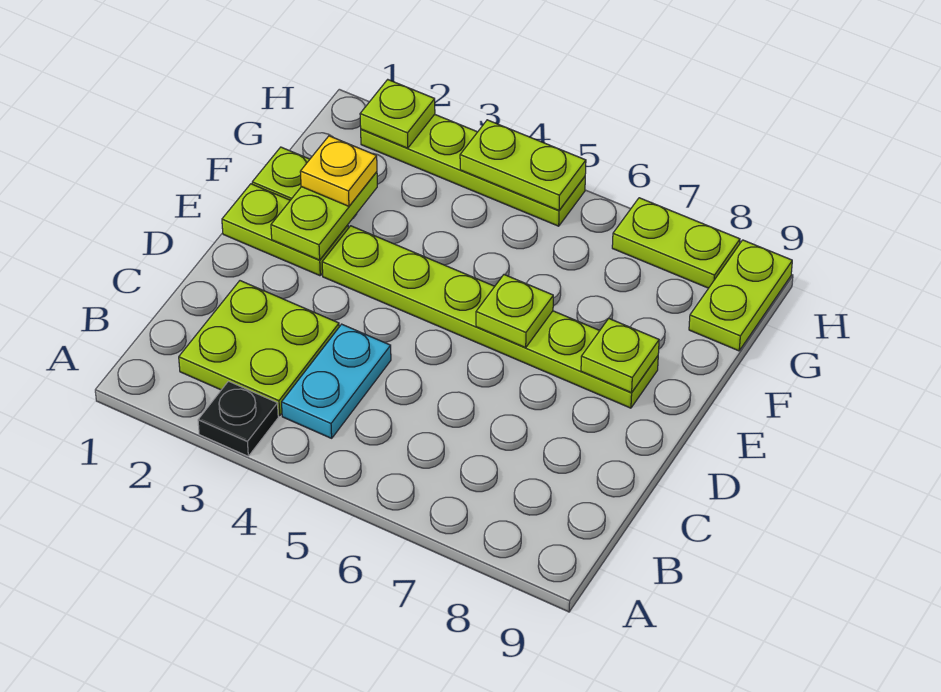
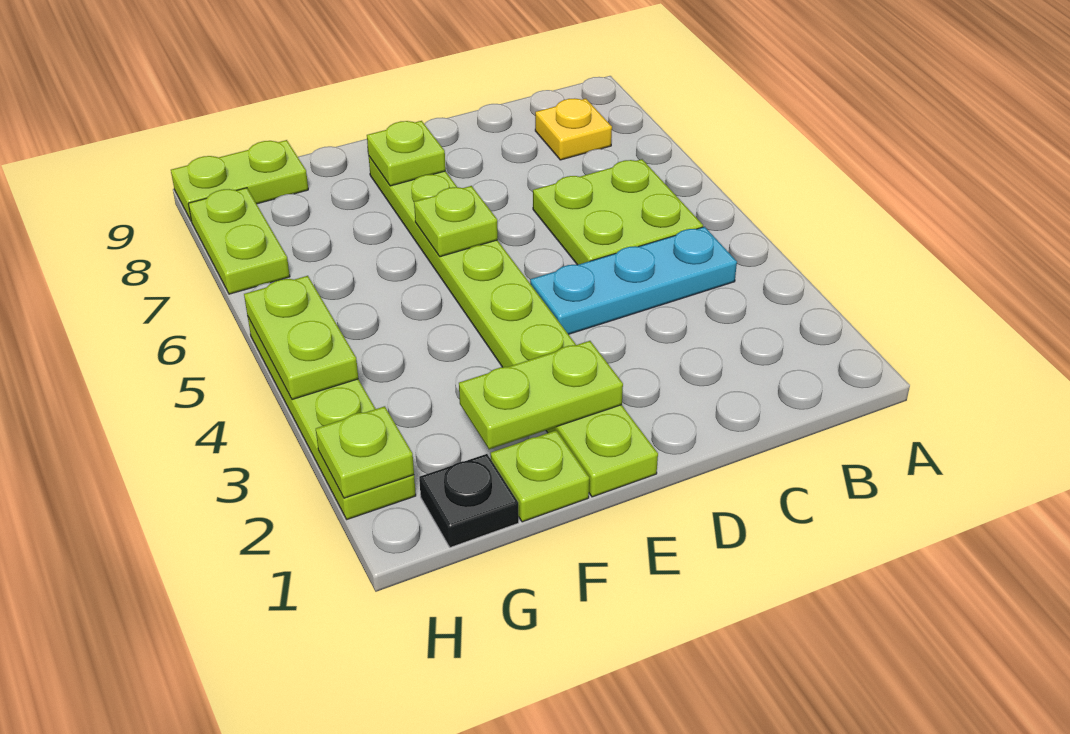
black 1x1 plate [198,381,278,456] -> black 1x1 plate moved to [419,454,519,548]
lime 2x2 plate [179,281,339,416] -> lime 2x2 plate moved to [533,159,703,265]
cyan 1x2 plate [282,324,391,438] -> cyan 1x3 plate [530,227,737,334]
yellow 1x1 plate [300,136,377,206] -> yellow 1x1 plate moved to [535,98,612,160]

